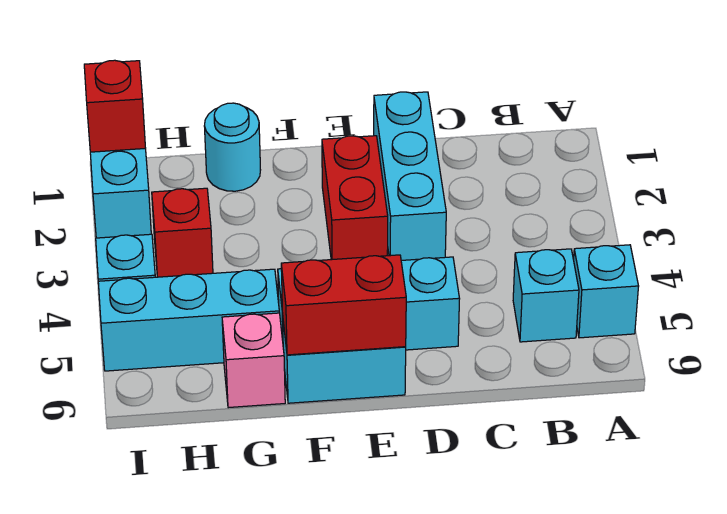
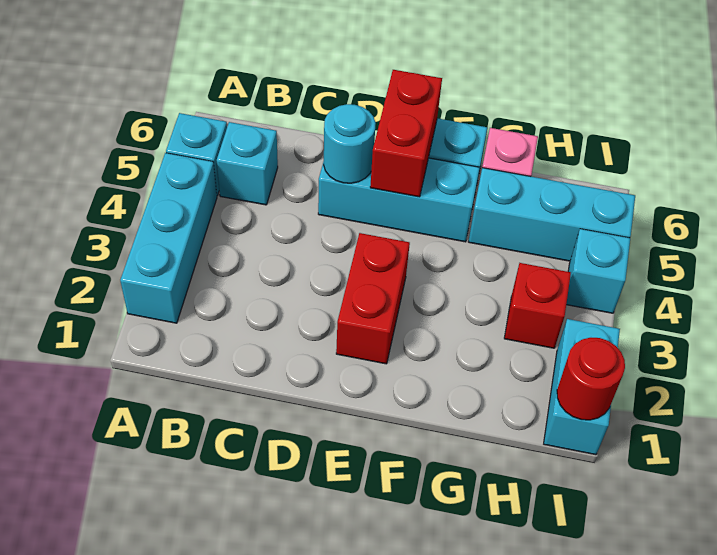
cyan 1x3 brick [374,92,446,260] -> cyan 1x3 brick moved to [120,153,217,323]
red 1x2 brick [281,255,406,355] -> red 1x2 brick turned to [370,70,442,197]
cyan 1x1 round brick [204,103,260,191] -> cyan 1x1 round brick moved to [324,104,376,183]
red 1x1 brick [84,60,145,152] -> red 1x1 round brick [557,338,625,420]

